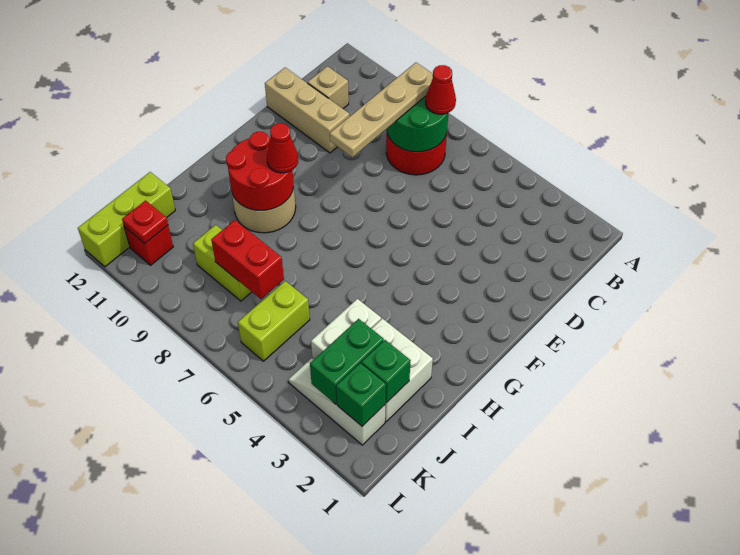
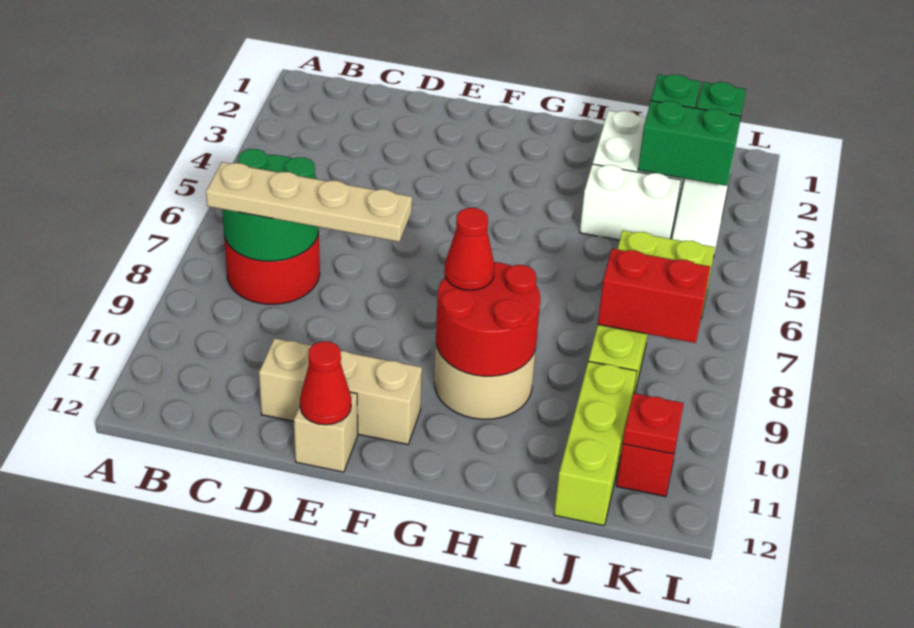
red 1x1 cone [425,65,456,114] -> red 1x1 cone moved to [300,342,351,425]
tan 1x1 brick [308,66,349,109] -> tan 1x1 brick moved to [294,392,358,472]
tan 1x3 brick [265,68,349,153] -> tan 1x3 brick turned to [259,338,422,444]
red 1x2 brick [211,220,284,299] -> red 1x2 brick turned to [598,249,710,343]
lime 1x3 brick [78,172,175,267] -> lime 1x3 brick turned to [554,361,637,526]

